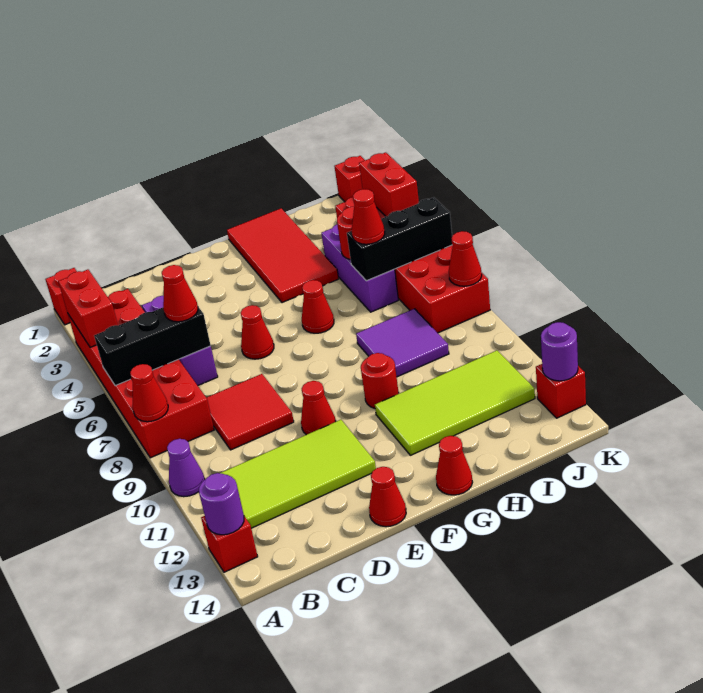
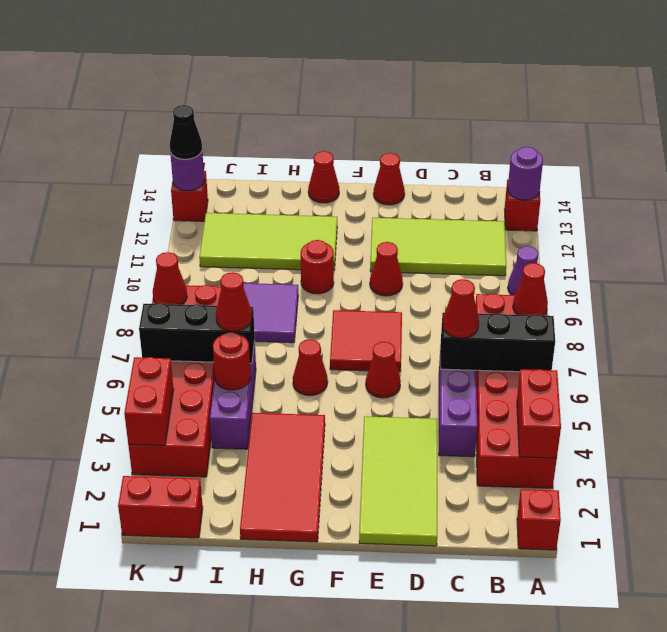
red 2x2 tile [206,374,294,450] -> red 2x2 tile moved to [330,310,402,372]
none -> lime 2x4 tile [359,416,437,546]
red 1x1 brick [334,156,365,202] -> red 1x2 brick [118,476,203,538]
none -> black 1x1 cone [170,105,202,159]

